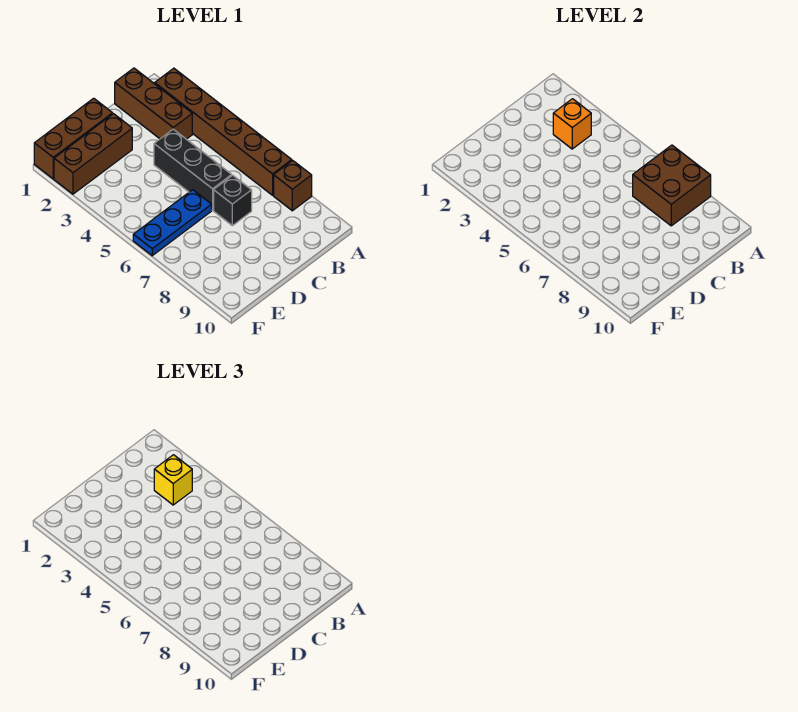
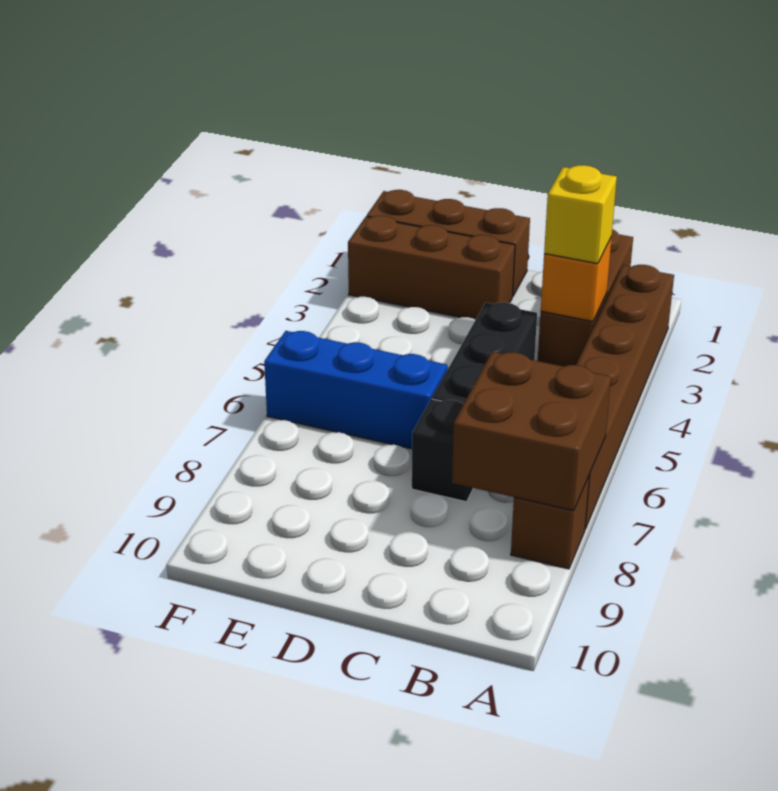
blue 1x3 plate [133,190,212,256] -> blue 1x3 brick [264,331,447,449]

